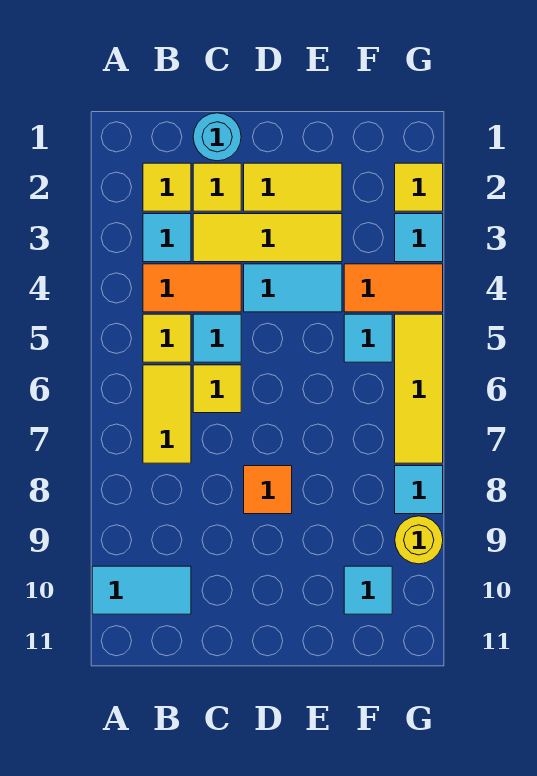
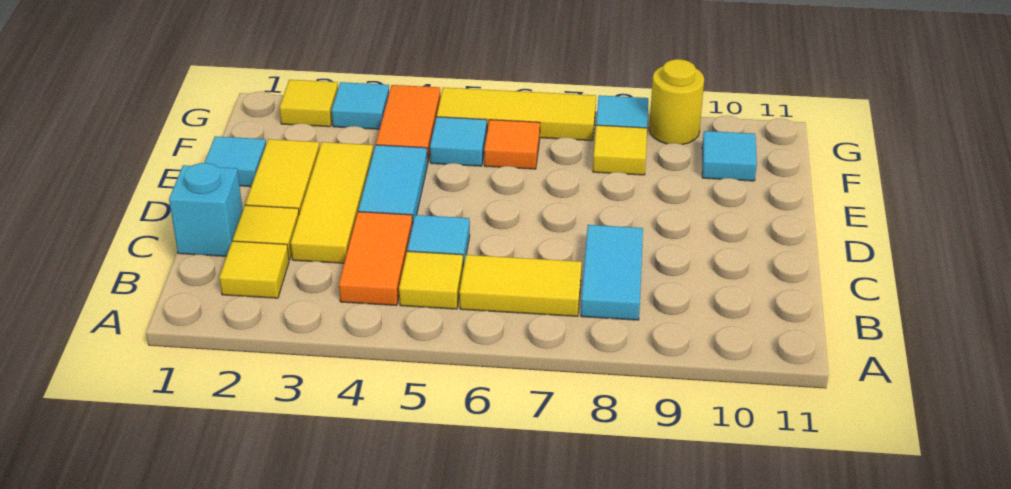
cyan 1x2 tile [92,566,191,614] -> cyan 1x2 tile moved to [581,225,643,320]
cyan 1x1 tile [143,214,191,262] -> cyan 1x1 tile moved to [204,136,266,187]
cyan 1x1 round brick [193,113,241,161] -> cyan 1x1 brick [169,163,243,256]
yellow 1x1 tile [193,365,241,413] -> yellow 1x1 tile moved to [593,125,647,175]
orange 1x1 tile [244,466,292,514] -> orange 1x1 tile moved to [484,120,540,169]

